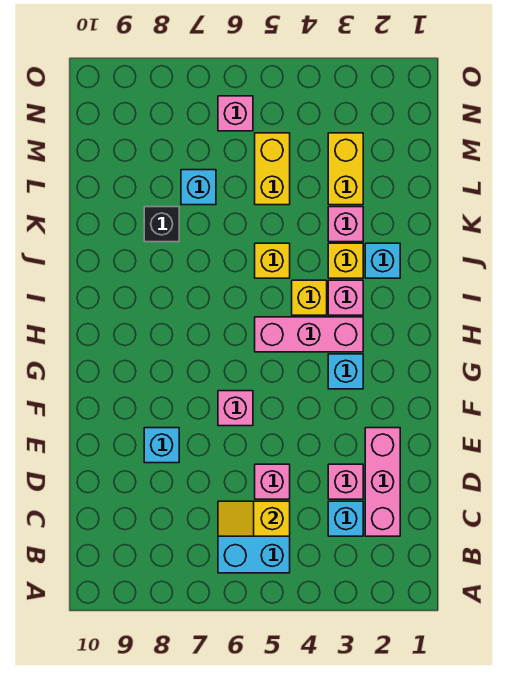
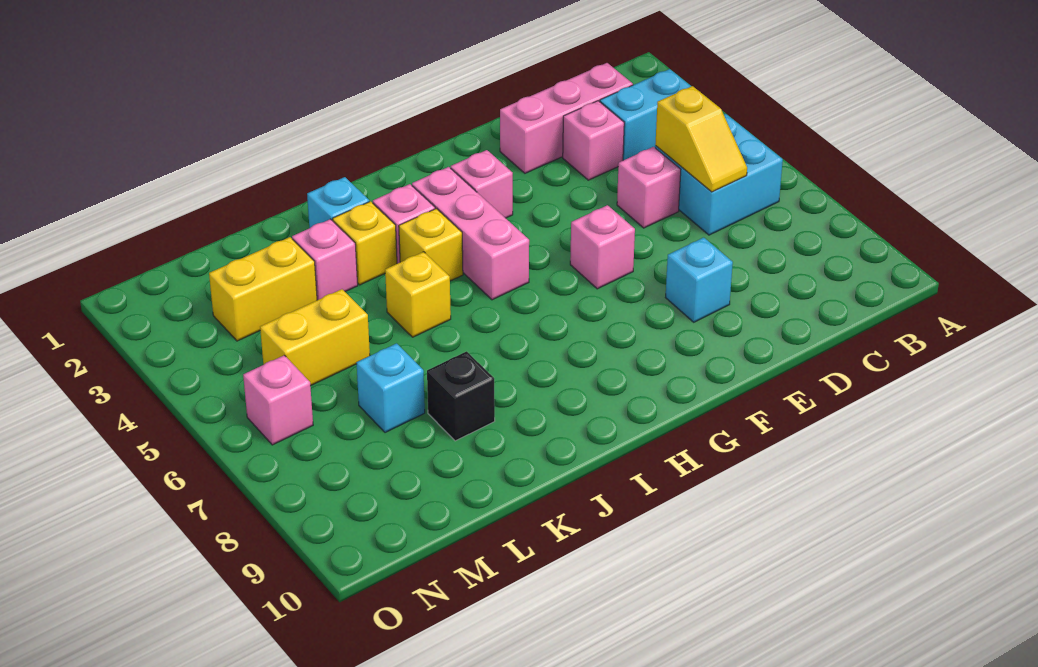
cyan 1x1 brick [328,501,363,536] -> cyan 1x2 brick [600,69,691,160]
cyan 1x1 brick [328,354,363,389] -> pink 1x1 brick [451,150,513,218]

